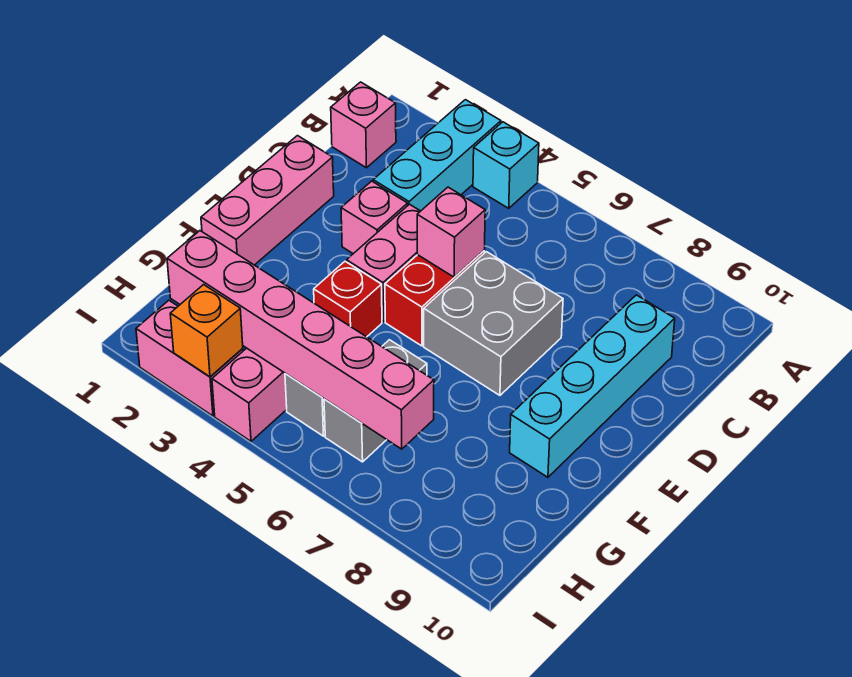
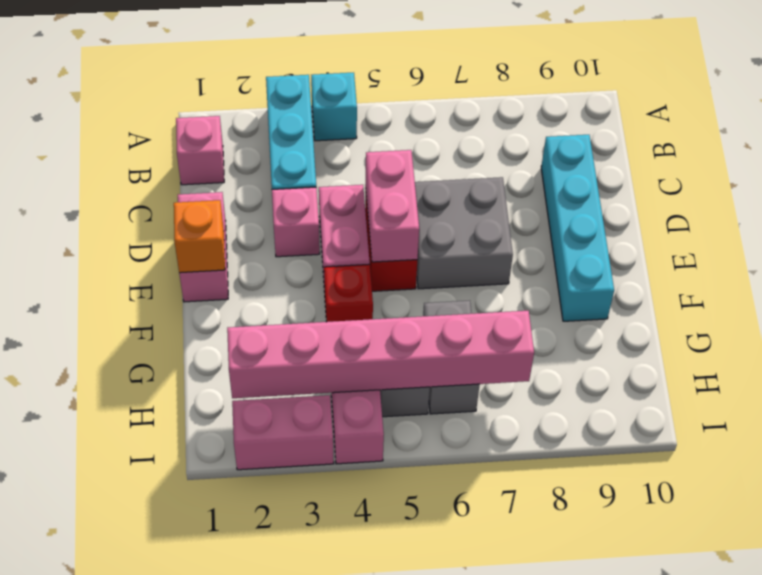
pink 1x3 brick [201,136,334,265] -> pink 1x2 brick [178,192,228,302]
pink 1x1 brick [417,187,485,277] -> pink 1x2 brick [366,150,419,262]
orange 1x1 brick [170,285,243,377] -> orange 1x1 brick moved to [174,200,225,273]

